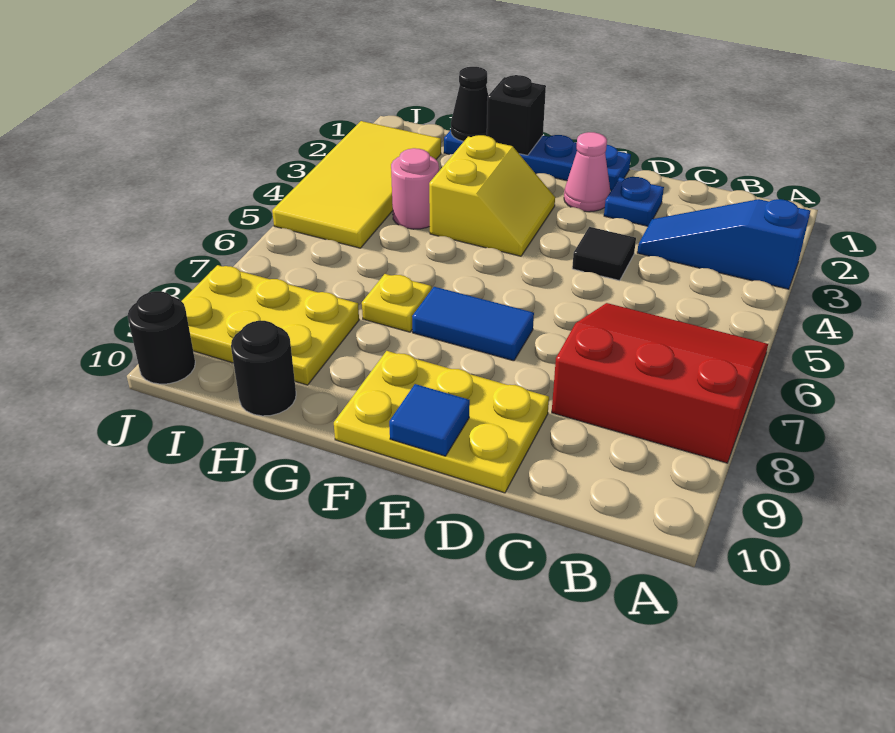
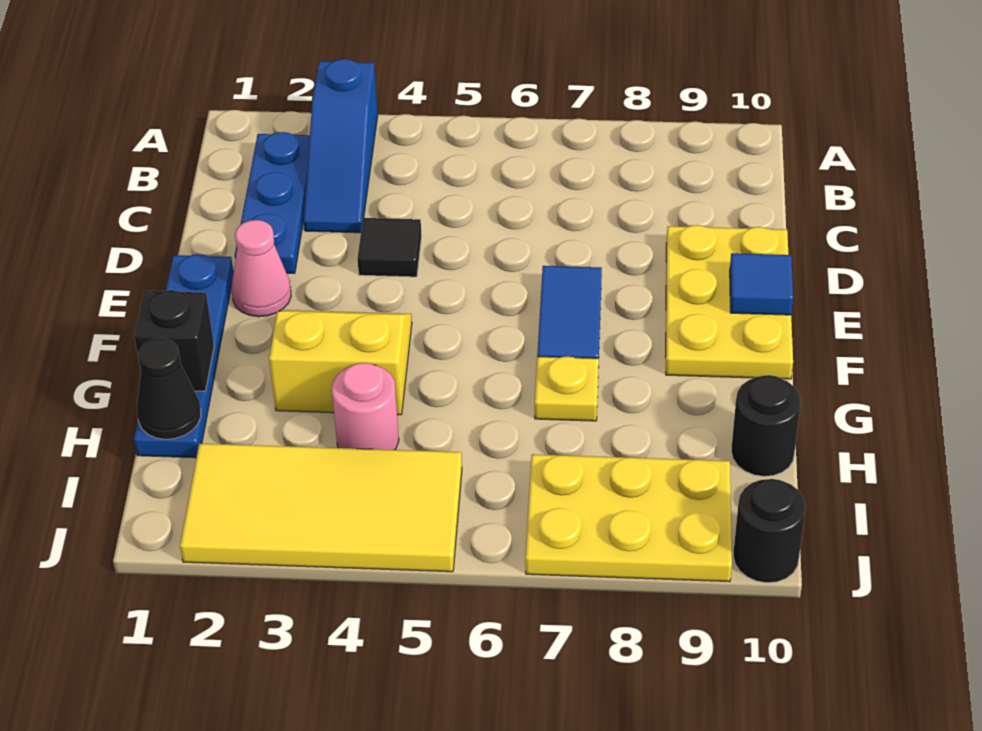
red 3x3 slope [552,303,768,463] -> none
blue 1x1 plate [604,177,664,226] -> blue 1x3 plate [235,132,310,273]
yellow 2x3 plate [182,265,359,385] -> yellow 2x3 plate turned to [525,454,732,582]

